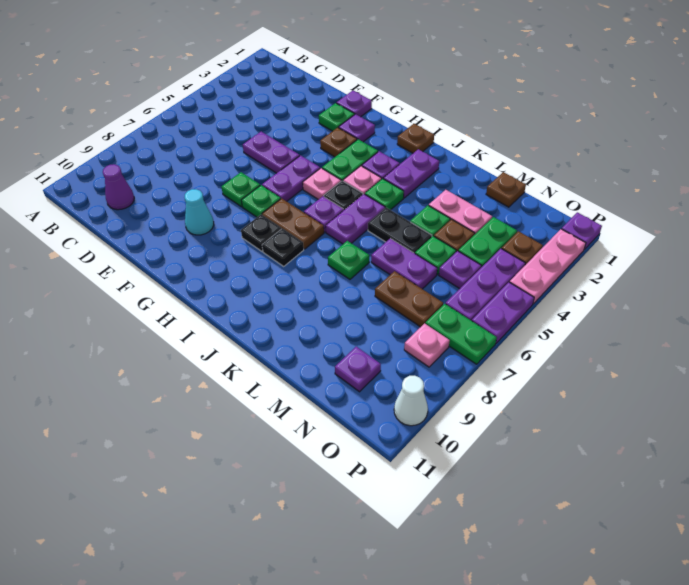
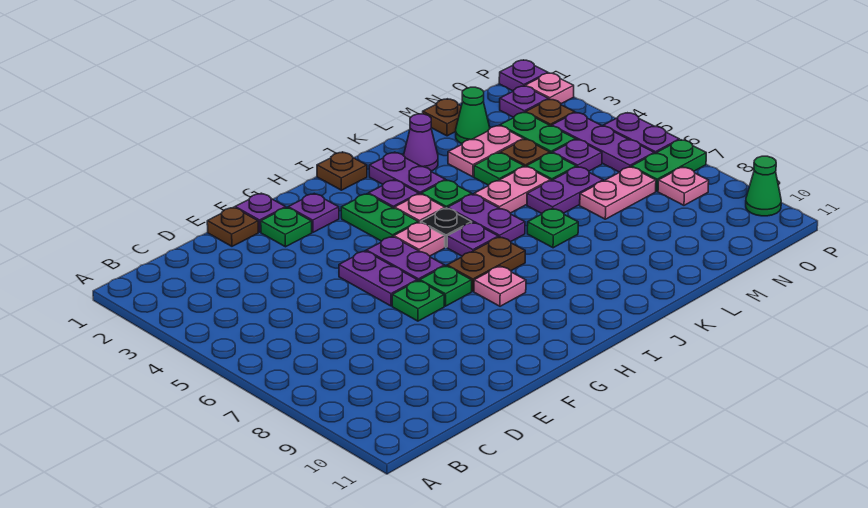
purple 1x1 cone [103,164,134,210] -> purple 1x1 cone moved to [404,114,438,171]
purple 1x2 plate [243,131,300,173] -> purple 1x2 plate turned to [339,251,417,306]
cyan 1x1 cone [185,189,214,235] -> none
brown 1x1 plate [320,128,357,157] -> brown 1x1 plate moved to [207,207,258,246]
black 1x1 plate [241,215,281,251] -> pink 1x1 plate [474,266,526,306]
black 1x1 plate [262,229,304,266] -> none
black 1x2 plate [368,208,432,253] -> pink 1x2 plate [474,166,551,213]
none -> green 1x1 cone [456,87,490,144]
brown 1x2 plate [375,271,443,327] -> pink 1x2 plate [580,167,656,219]
purple 1x1 plate [335,347,381,392] -> purple 1x1 plate moved to [500,86,549,118]
pink 1x3 plate [510,229,586,304] -> pink 1x1 plate [525,73,574,104]
white 1x1 cone [394,376,428,426] -> green 1x1 cone [746,156,781,216]

